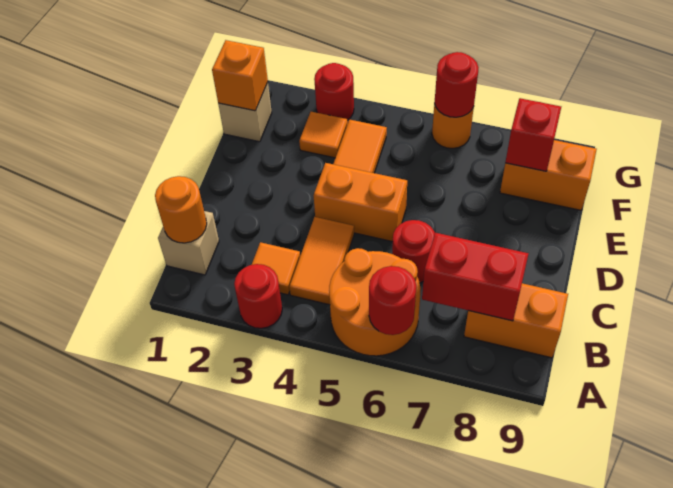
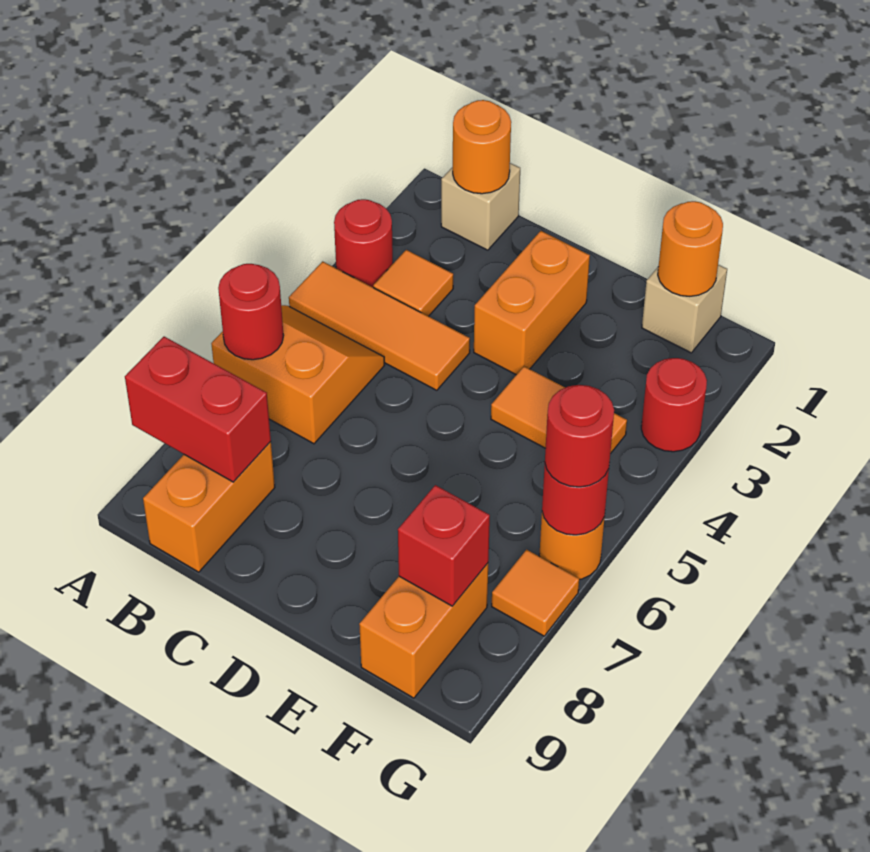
orange 2x2 round brick [329,248,421,356] -> orange 2x2 slope [211,305,384,444]
orange 1x2 tile [289,217,354,305] -> orange 1x3 tile [289,261,470,390]
red 1x2 brick [422,233,528,321] -> red 1x2 brick turned to [125,337,271,482]
red 1x1 round brick [392,220,435,283] -> red 1x1 round brick moved to [545,385,614,487]
orange 1x2 brick [314,163,407,242] -> orange 1x2 brick moved to [474,231,590,375]
orange 1x1 brick [212,40,268,111] -> orange 1x1 round brick [658,201,723,296]
orange 1x1 tile [299,112,348,158] -> orange 1x1 tile moved to [492,550,579,636]

